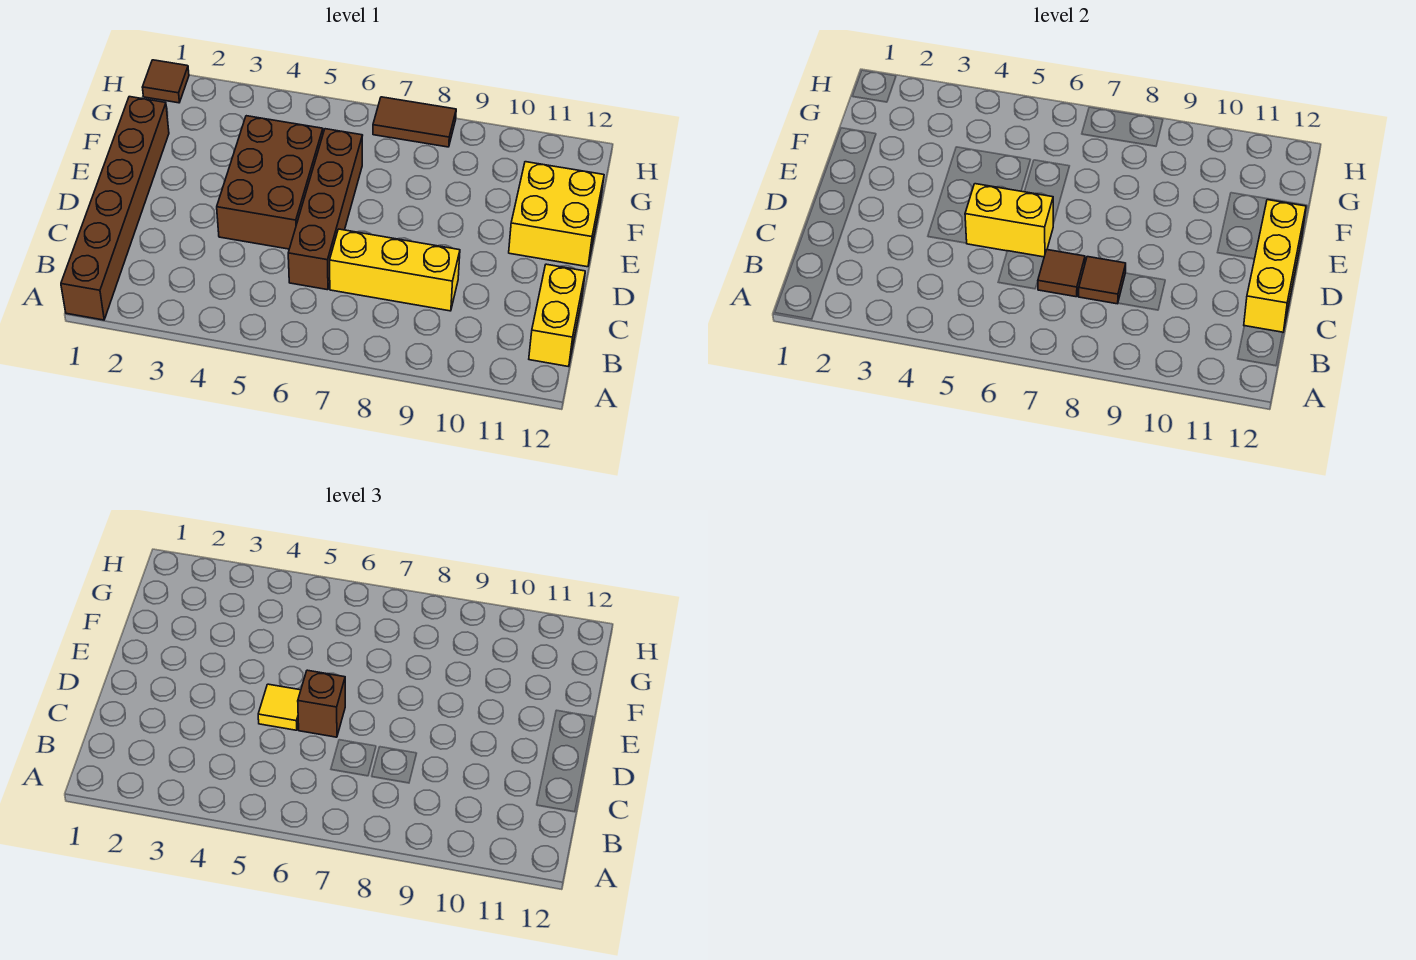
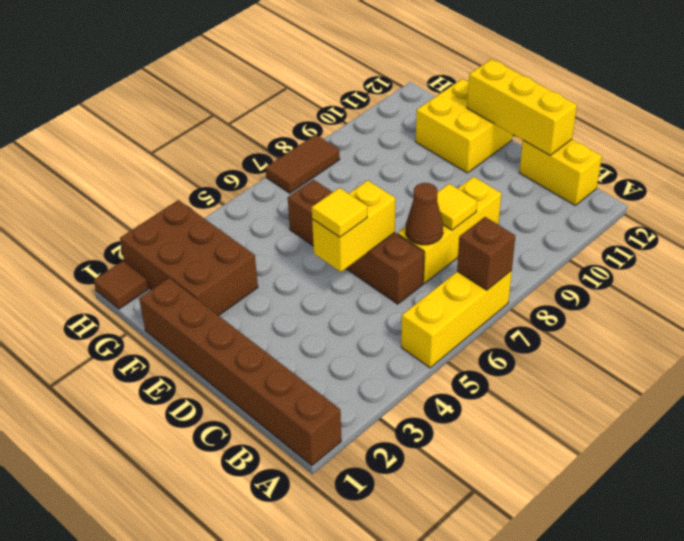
none -> yellow 1x3 brick [401,271,512,368]
brown 1x1 tile [1038,250,1085,297] -> brown 1x1 cone [406,183,443,245]
brown 1x1 tile [1078,257,1126,304] -> yellow 1x1 tile [437,184,477,230]
brown 2x3 brick [217,116,323,249] -> brown 2x3 brick moved to [120,200,258,316]
brown 1x1 brick [298,670,345,737] -> brown 1x1 brick moved to [457,217,515,290]

